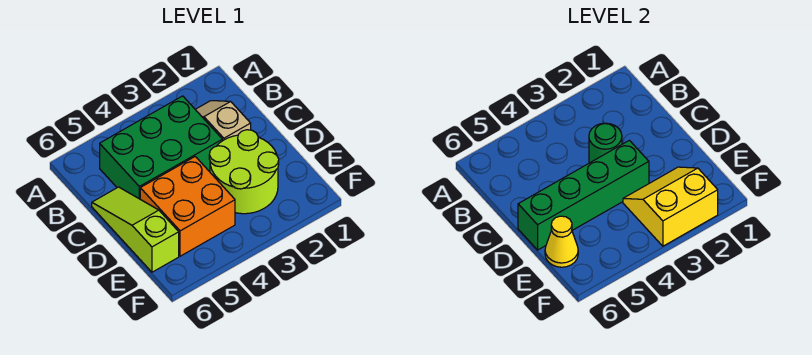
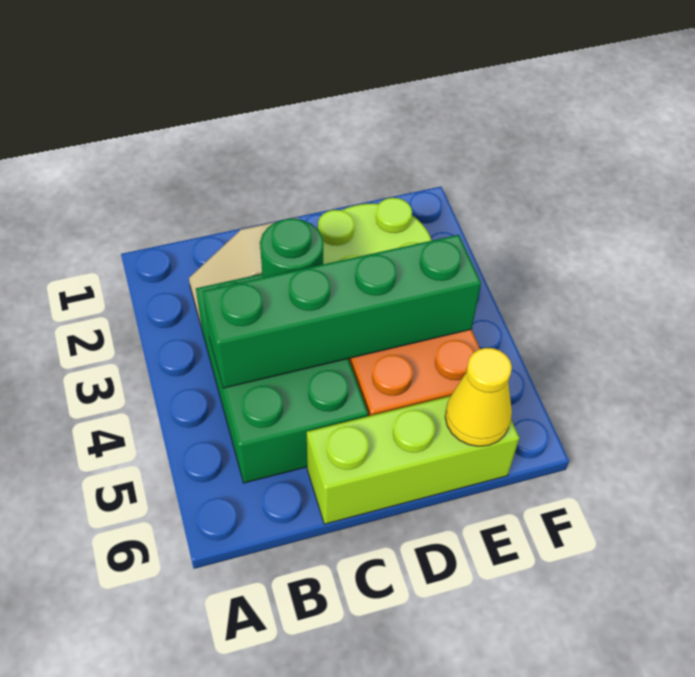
lime 1x3 slope [92,187,179,272] -> lime 1x3 brick [307,396,519,524]
green 1x4 brick [518,140,649,250] -> green 1x4 brick turned to [203,235,481,388]
yellow 2x2 slope [623,167,718,246] -> none

